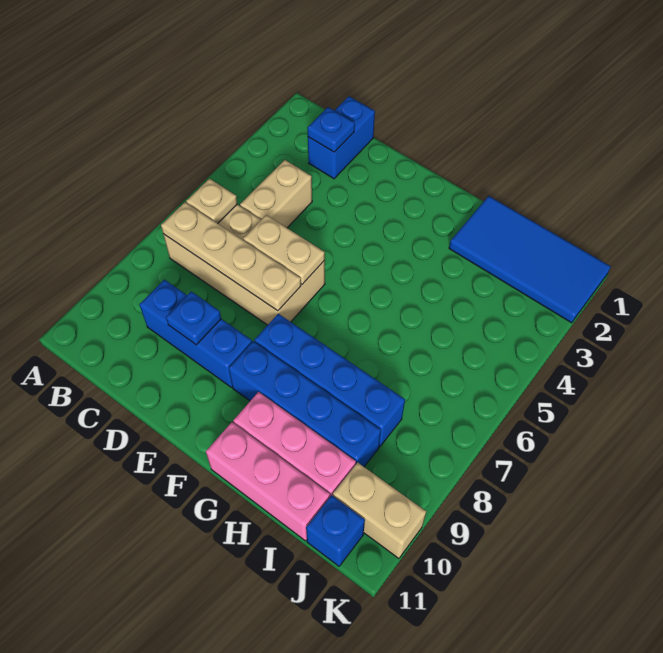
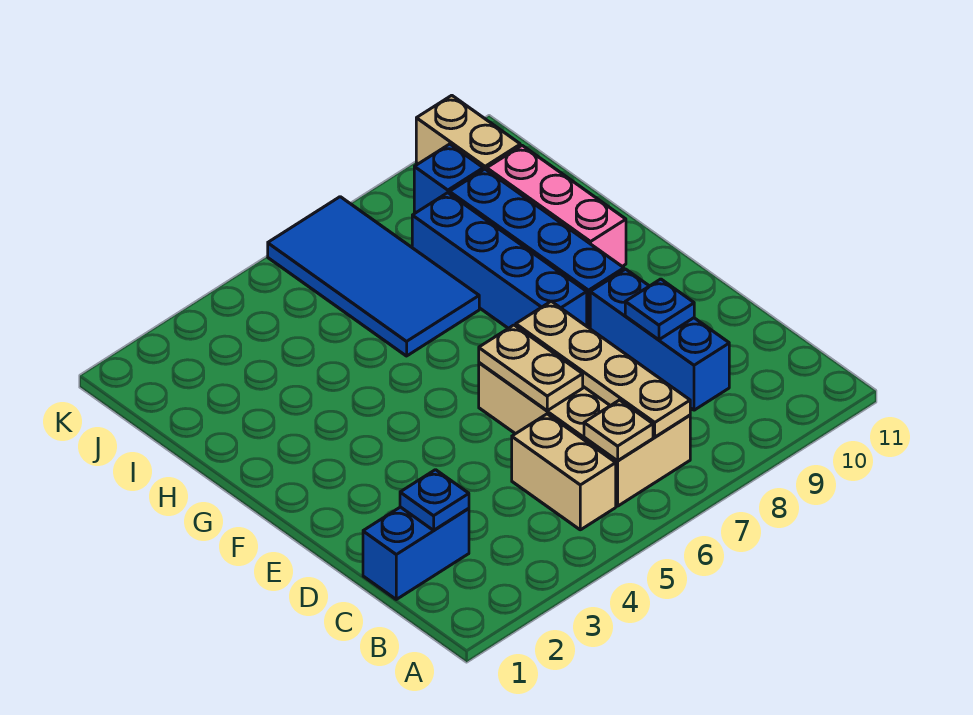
tan 1x2 brick [240,160,312,228] -> tan 1x2 brick turned to [512,414,616,530]
pink 1x3 brick [206,422,330,541] -> none
blue 2x4 tile [449,196,611,323] -> blue 2x4 tile moved to [268,197,479,356]
blue 1x1 brick [306,495,365,566] -> blue 1x1 brick moved to [414,144,483,212]

